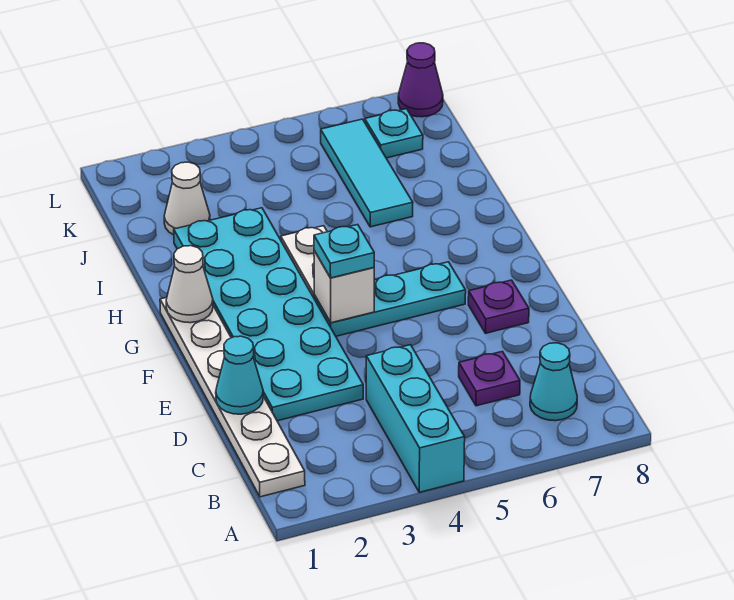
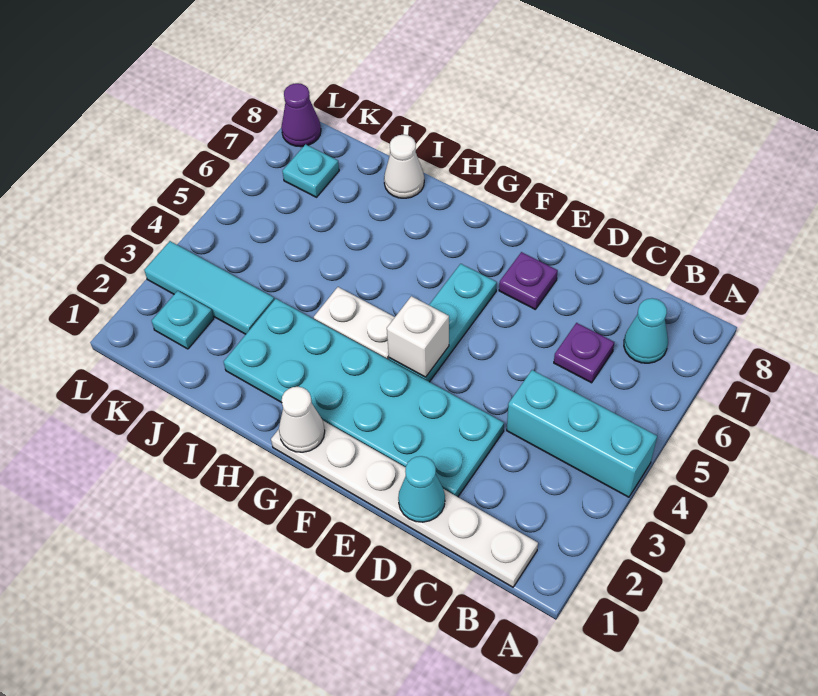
cyan 1x1 plate [314,225,374,278] -> cyan 1x1 plate moved to [152,291,214,349]
cyan 1x3 tile [321,119,413,227] -> cyan 1x3 tile moved to [144,241,274,334]
white 1x1 cone [164,162,210,235] -> white 1x1 cone moved to [384,135,424,198]

